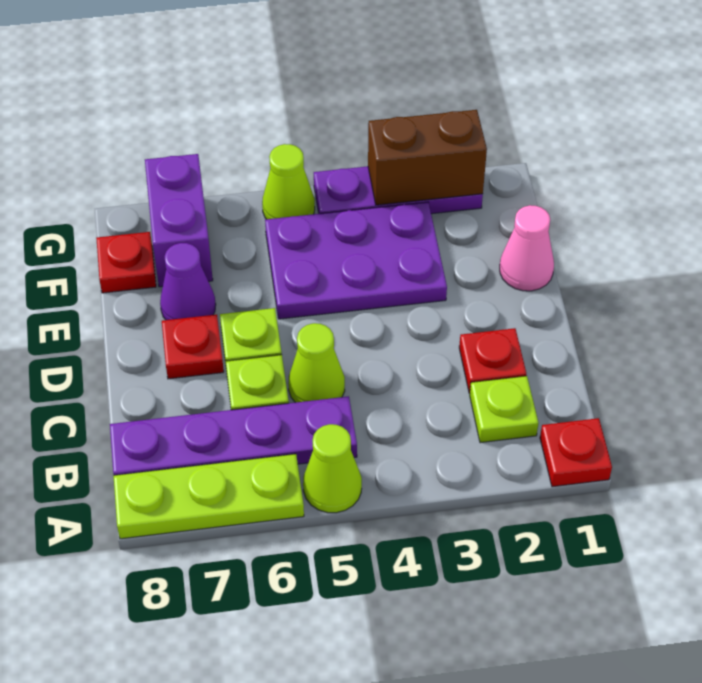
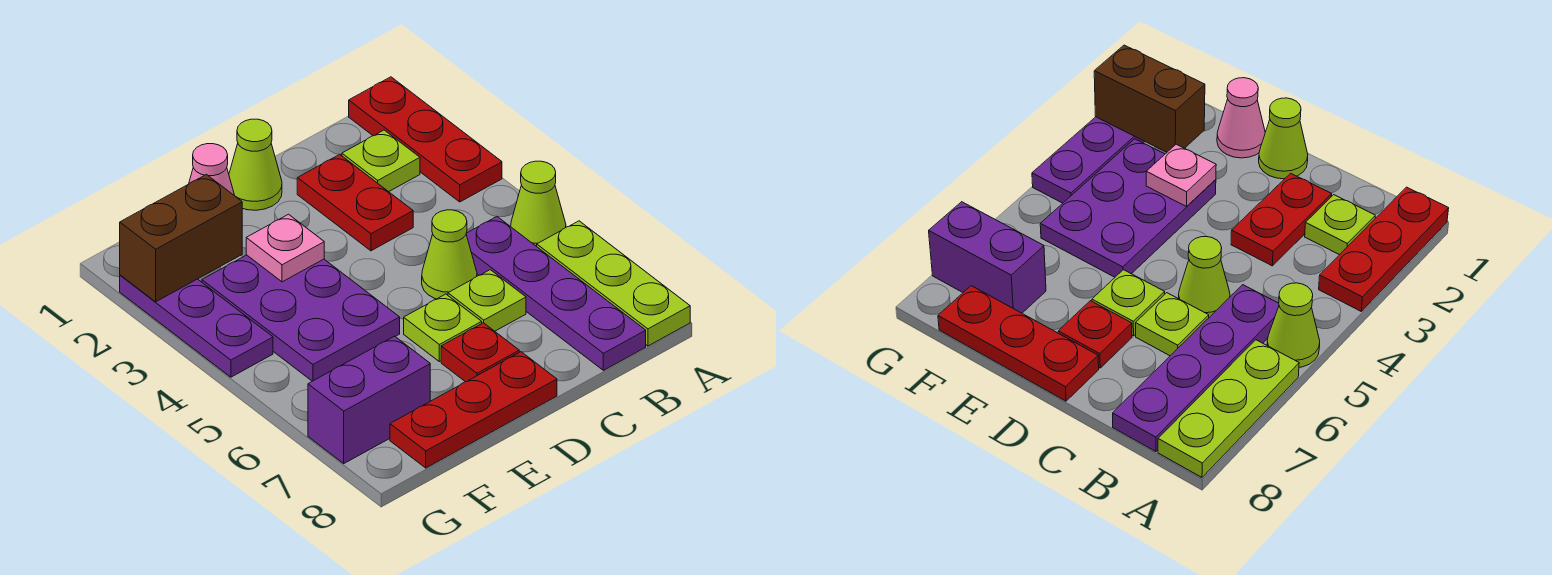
red 1x1 plate [540,418,612,487] -> red 1x3 plate [349,77,502,202]
red 1x1 plate [459,328,526,393] -> red 1x2 plate [297,154,413,251]
none -> pink 1x1 plate [246,214,324,282]
purple 1x1 cone [160,243,216,320] -> none
red 1x1 plate [96,232,156,293] -> red 1x3 plate [390,352,557,468]
brown 1x2 brick [368,110,487,205] -> brown 1x2 brick turned to [120,175,242,302]
lime 1x1 cone [262,144,315,219] -> lime 1x1 cone moved to [229,119,282,210]

